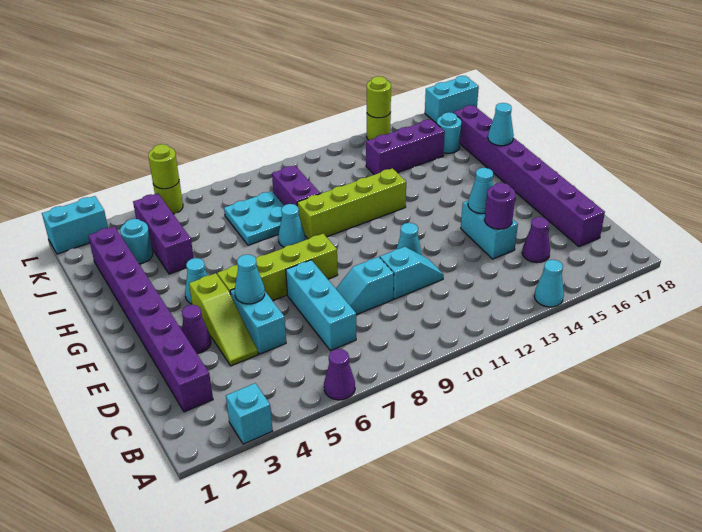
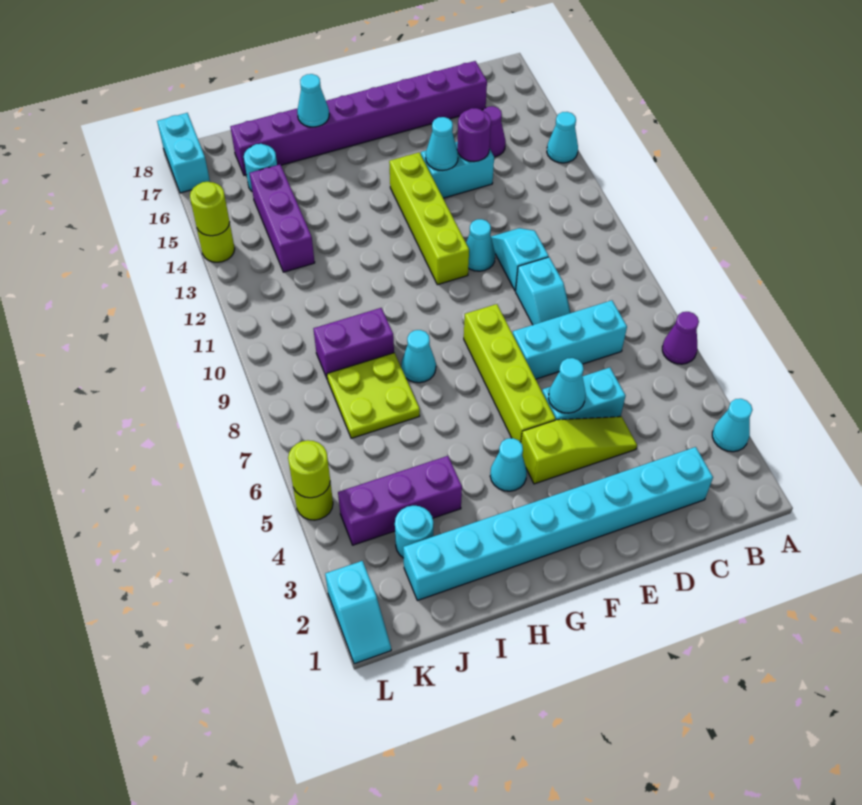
cyan 1x1 brick [226,383,273,444] -> cyan 1x1 cone [712,399,752,452]
purple 1x8 brick [88,226,213,412] -> cyan 1x8 brick [403,447,713,601]
purple 1x1 cone [182,305,211,354] -> none
lime 1x4 brick [297,168,406,239] -> lime 1x4 brick moved to [389,152,469,285]
cyan 2x2 plate [224,191,284,245] -> lime 2x2 plate [327,353,420,438]
cyan 1x2 brick [42,196,108,254] -> cyan 1x2 slope [325,561,391,664]

